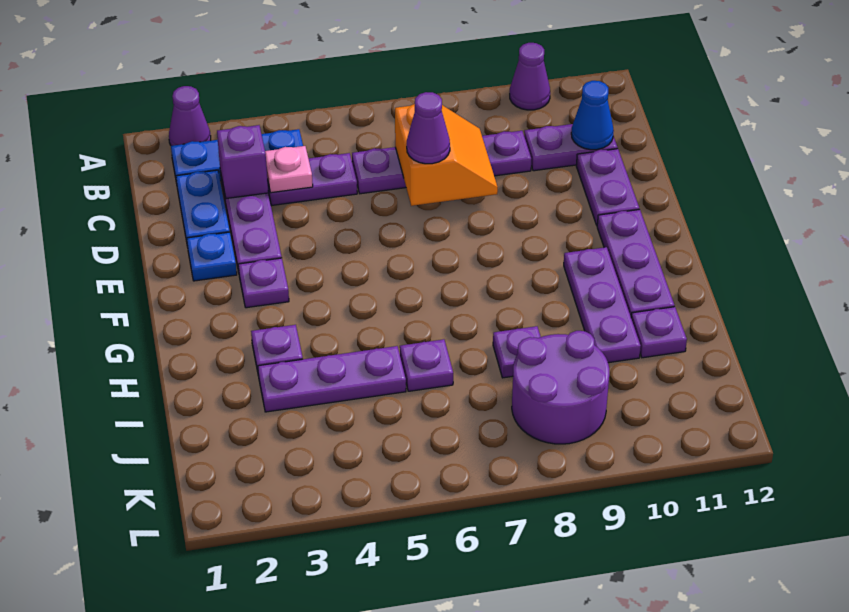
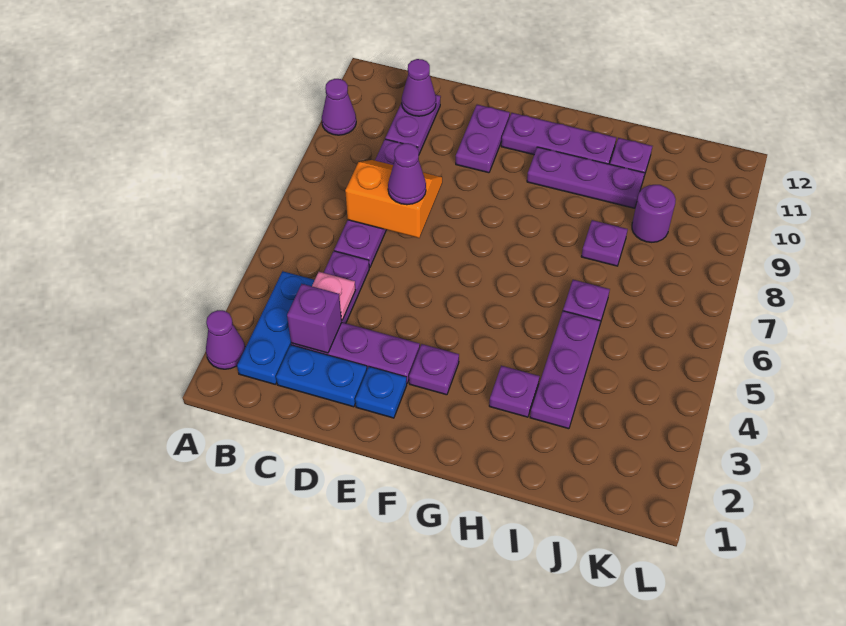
blue 1x1 cone [571,81,614,150] -> purple 1x1 cone [402,59,436,116]
purple 1x2 plate [576,149,639,225] -> purple 1x2 plate turned to [456,105,510,173]
purple 2x2 round brick [512,331,609,444] -> purple 1x1 round brick [632,185,676,242]

